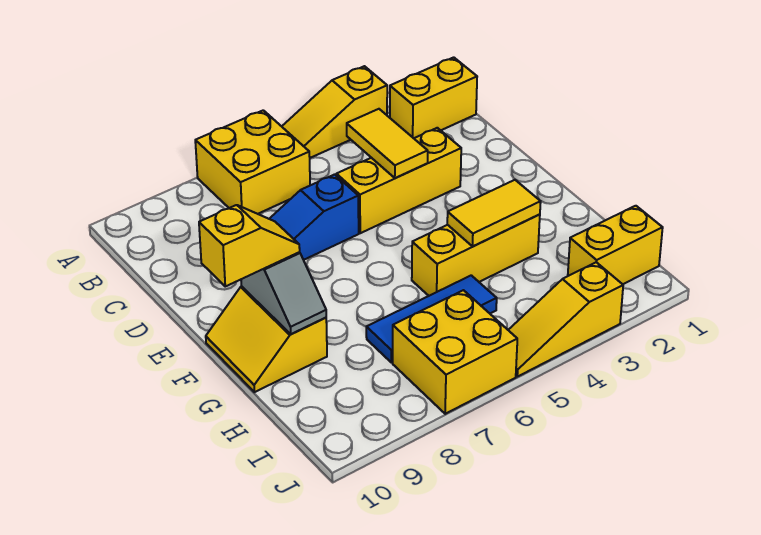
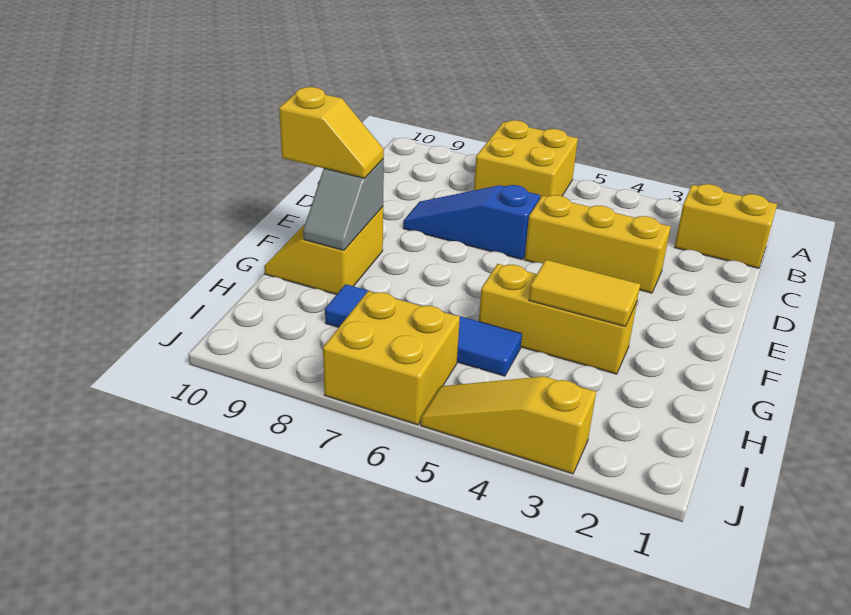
yellow 1x3 slope [282,66,387,158] -> none
yellow 1x2 tile [347,109,428,178] -> none
blue 1x3 tile [366,275,497,363] -> blue 1x4 tile [325,284,522,376]
yellow 1x2 brick [568,206,663,284] -> none

